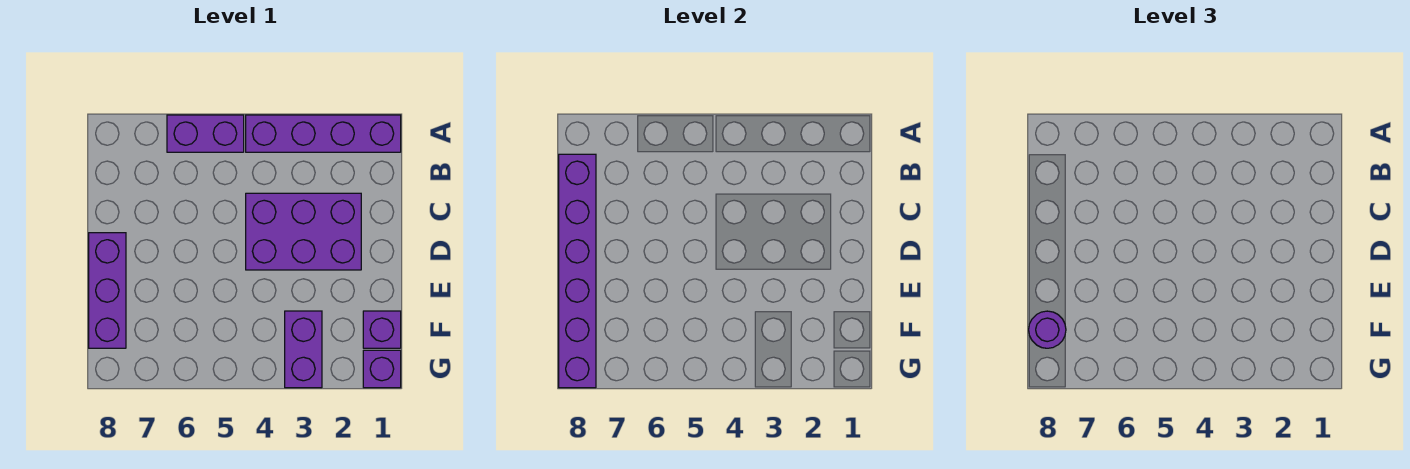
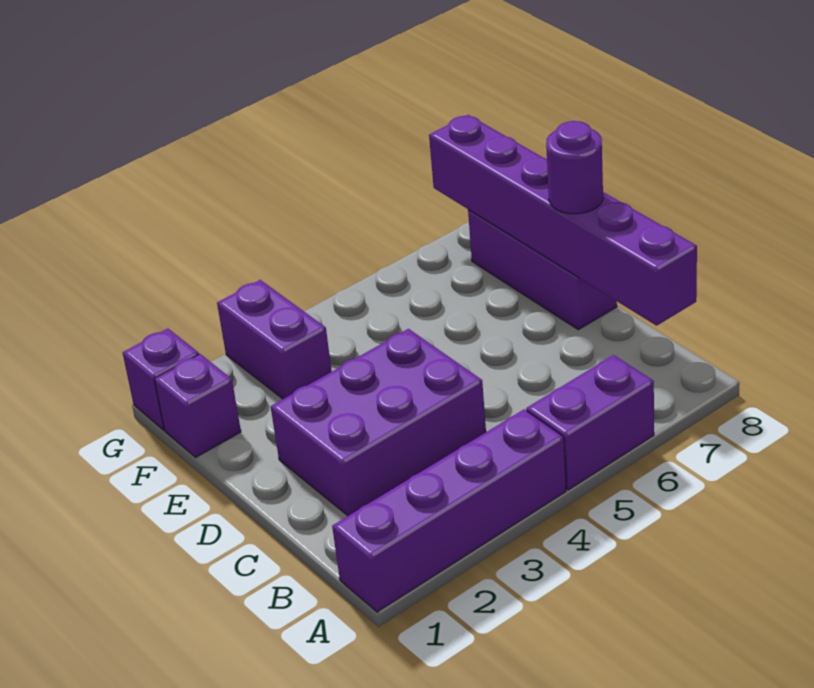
purple 1x1 round brick [1029,311,1066,348] -> purple 1x1 round brick moved to [546,121,603,214]

